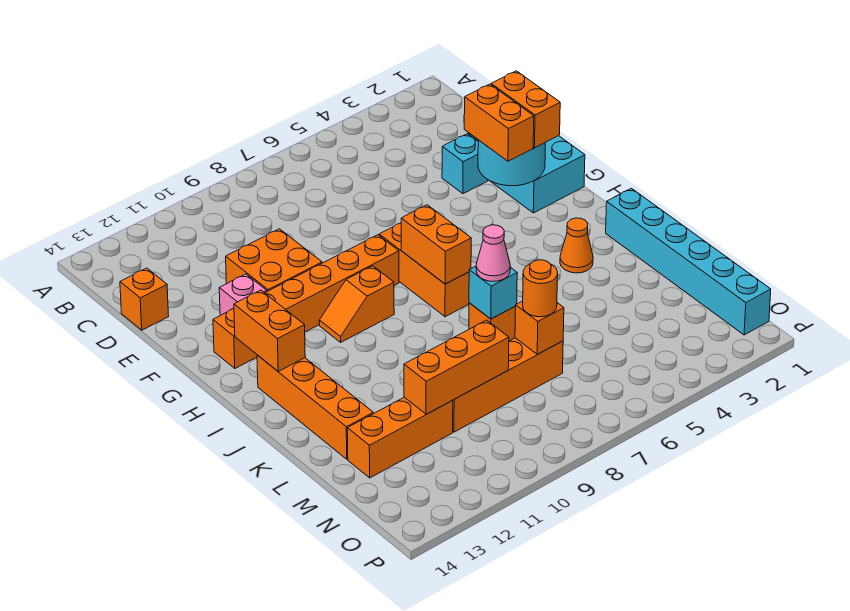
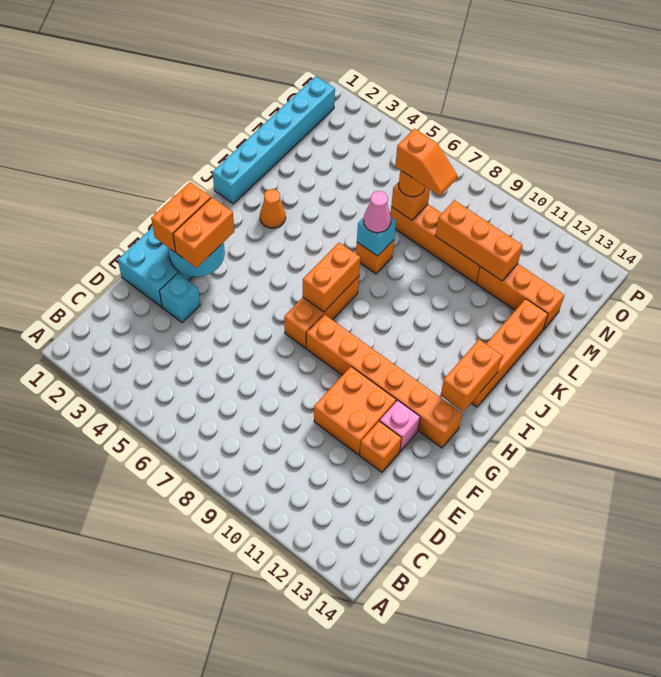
orange 1x1 brick [120,268,169,330] -> orange 1x1 brick moved to [360,421,402,472]
orange 1x2 slope [319,266,394,342] -> orange 1x2 slope moved to [395,129,457,196]

